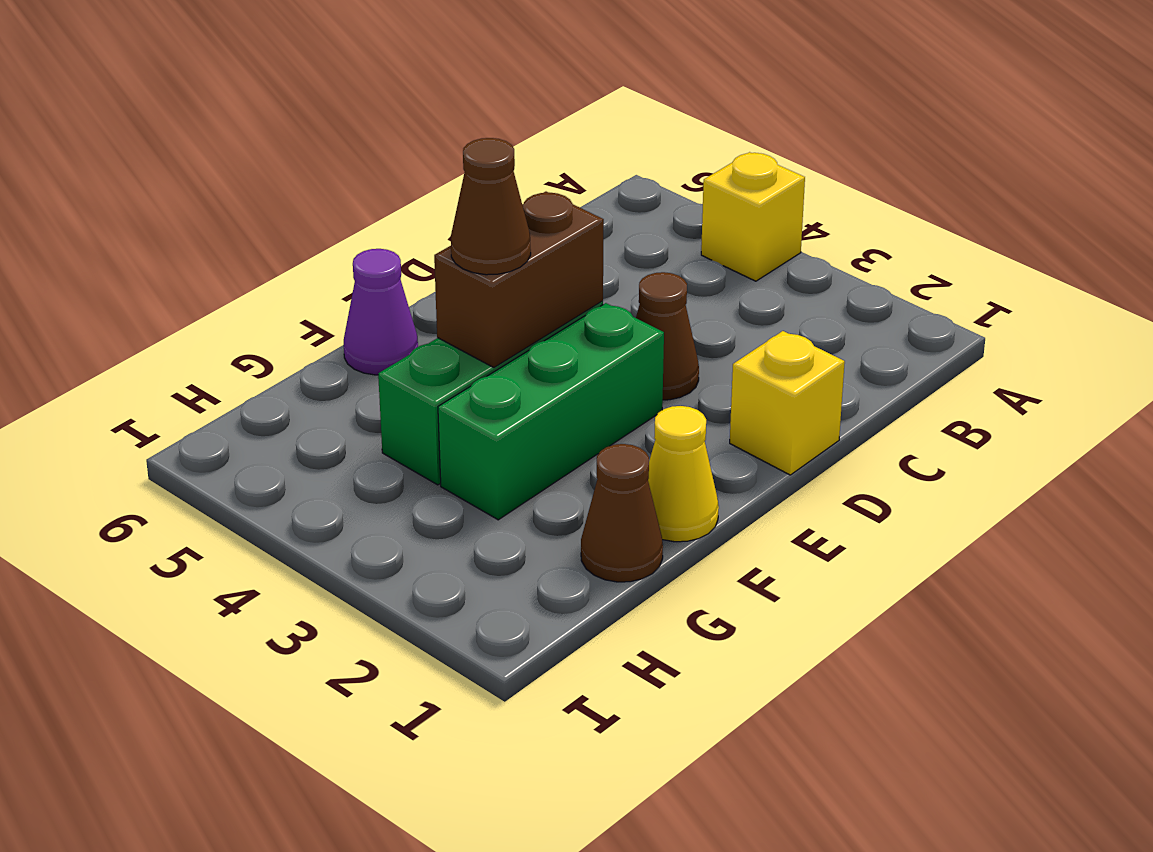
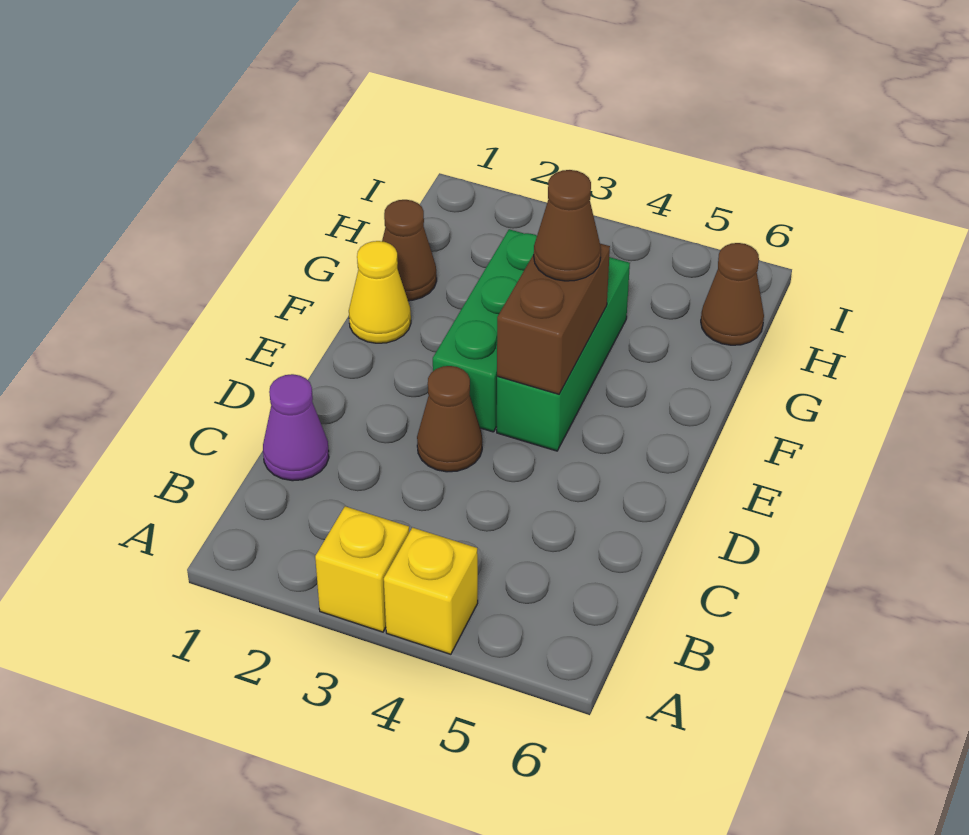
yellow 1x1 brick [730,331,845,475] -> yellow 1x1 brick moved to [315,506,409,632]
purple 1x1 cone [344,249,418,375] -> purple 1x1 cone moved to [263,374,329,481]
none -> brown 1x1 cone [701,243,764,345]

